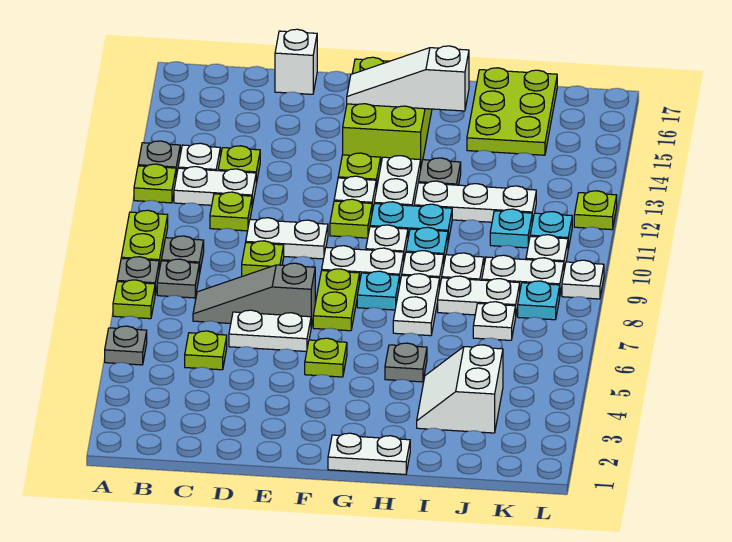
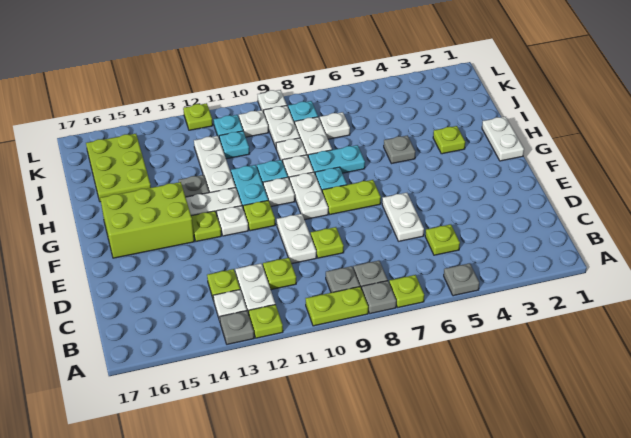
grey 1x3 slope [193,263,315,327] -> none
white 1x1 brick [275,29,317,94] -> none
lime 1x1 plate [305,338,347,377] -> lime 1x1 plate moved to [433,126,465,154]
white 1x3 slope [347,46,469,111] -> none
white 1x2 plate [393,274,440,336] -> cyan 1x2 plate [308,145,365,173]
white 2x2 slope [417,345,503,433] -> none
lime 2x3 plate [467,68,557,155] -> lime 2x3 plate turned to [86,134,151,202]

